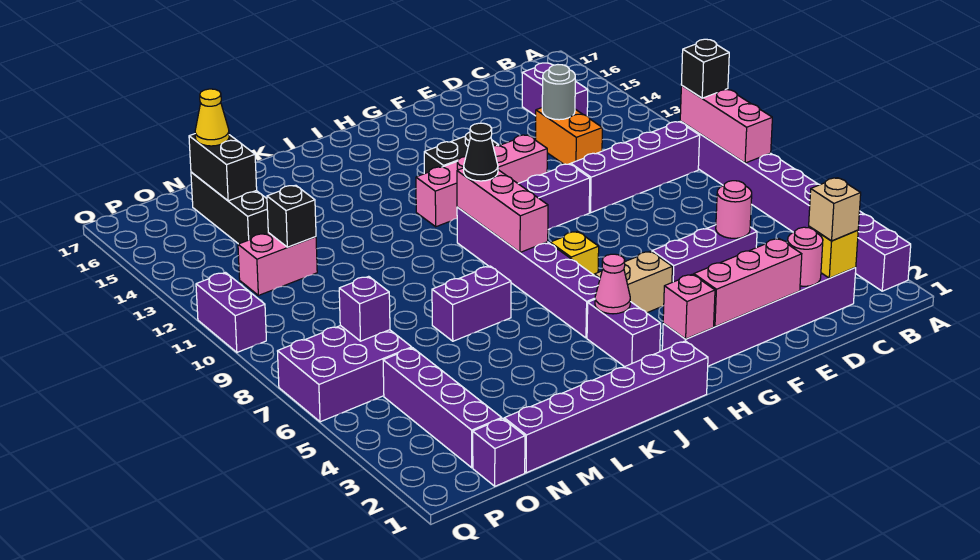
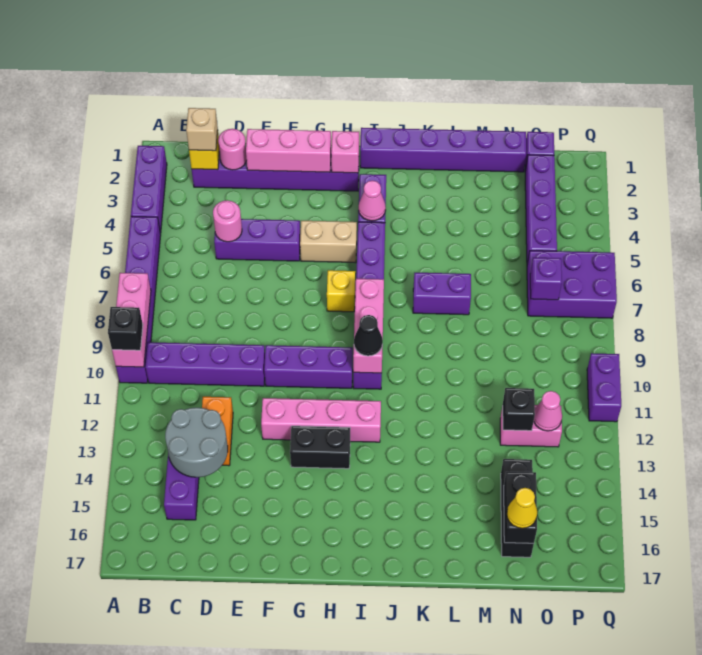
grey 1x1 round brick [542,65,575,120] -> grey 2x2 round brick [165,408,228,477]
none -> pink 1x1 cone [534,391,562,431]

